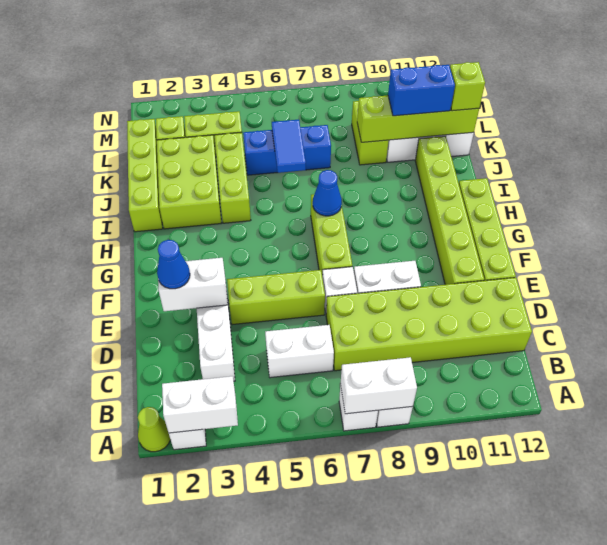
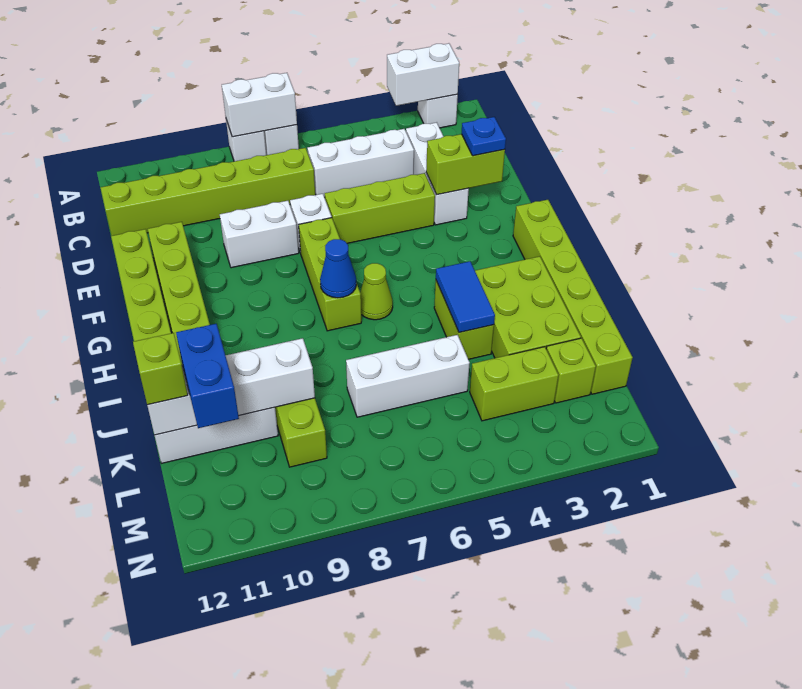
lime 1x1 cone [138,407,171,452] -> lime 1x1 cone moved to [360,263,393,320]
white 1x2 brick [265,325,334,378] -> white 1x3 brick [307,129,414,197]
lime 2x6 brick [326,278,532,371] -> lime 1x6 brick [101,148,315,236]
white 1x2 brick [158,258,228,311] -> lime 1x2 brick [426,134,505,195]
blue 1x1 cone [157,240,190,289] -> blue 1x1 plate [462,117,506,156]
lime 1x4 brick [127,119,163,232] -> lime 1x6 brick [513,200,633,394]
lime 1x3 brick [215,132,251,223] -> lime 1x2 brick [434,281,494,359]
blue 1x2 tile [272,120,306,173] -> blue 1x2 tile moved to [436,261,495,332]
blue 1x3 brick [243,125,331,175] -> white 1x3 brick [346,335,470,417]
lime 1x4 brick [357,95,479,142] -> white 1x4 brick [147,338,315,435]
blue 1x2 brick [388,65,455,116] -> blue 1x2 brick turned to [176,324,239,428]

